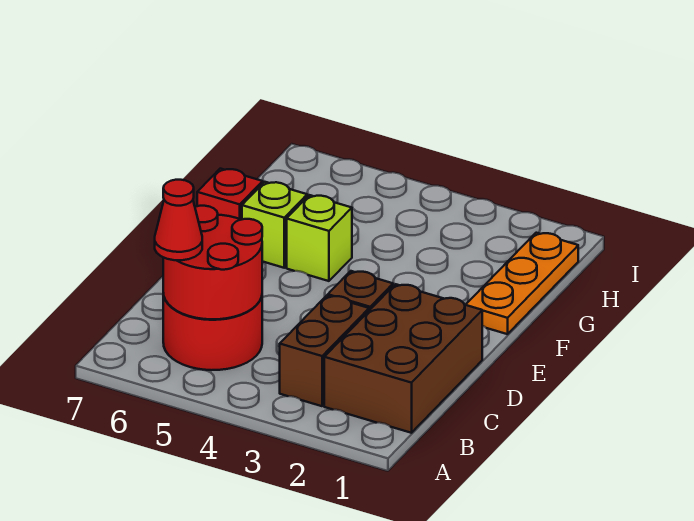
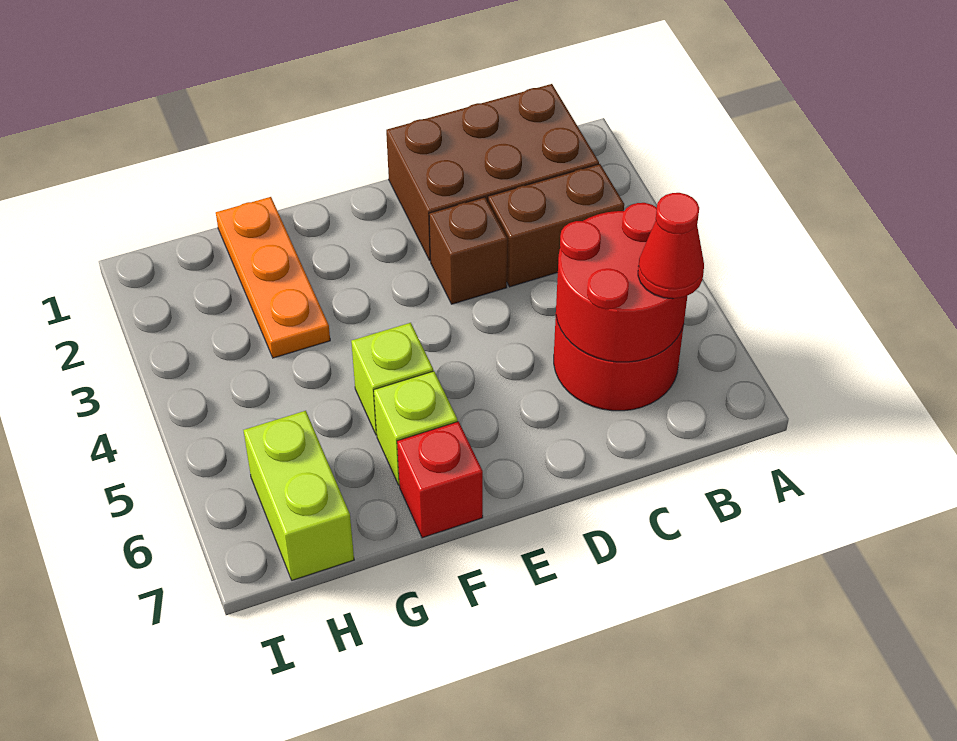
orange 1x3 plate [466,233,578,334] -> orange 1x3 plate turned to [216,197,330,358]
none -> lime 1x2 brick [243,411,354,580]

